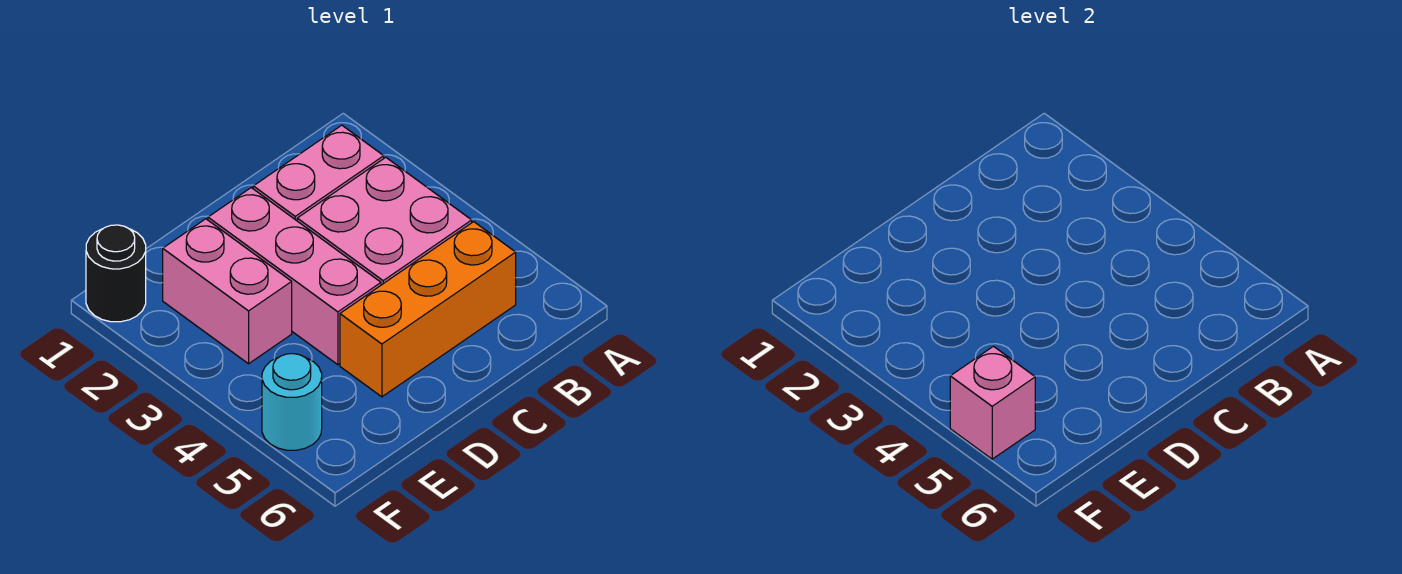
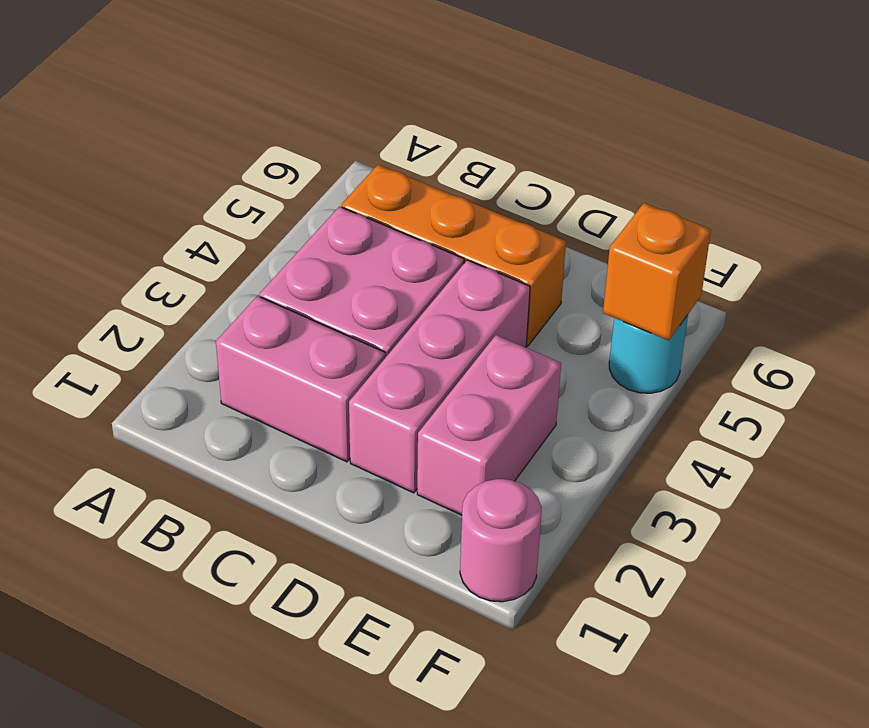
black 1x1 round brick [86,225,146,322] -> pink 1x1 round brick [460,479,542,602]
pink 1x1 brick [950,346,1035,459] -> orange 1x1 brick [603,203,711,341]

